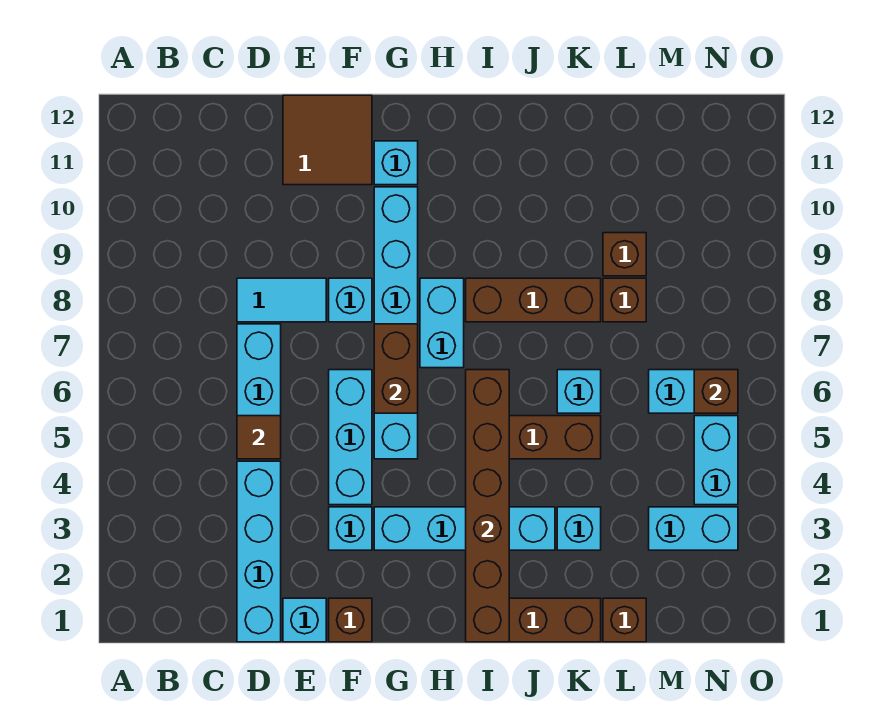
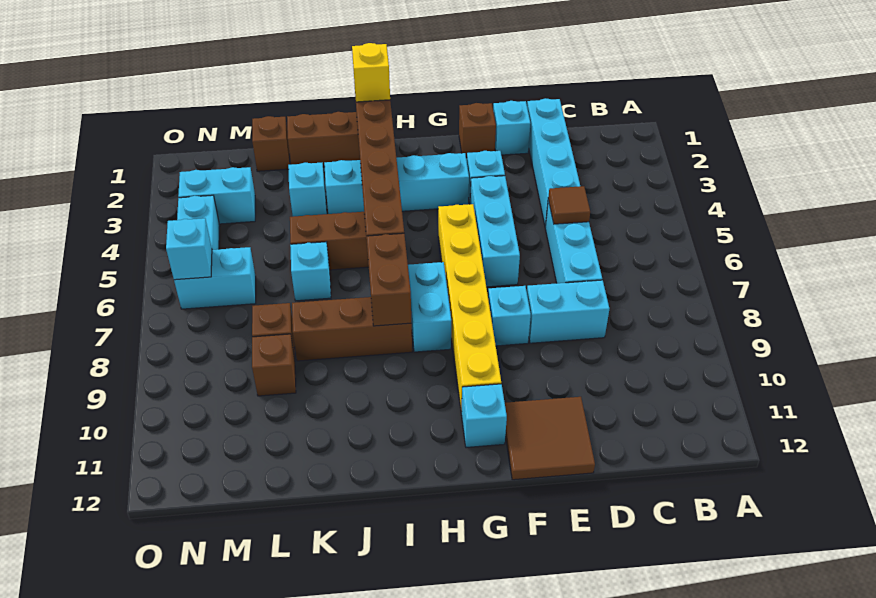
cyan 1x2 tile [237,278,326,322] -> cyan 1x2 brick [527,280,609,343]
cyan 1x6 brick [374,187,418,459] -> yellow 1x6 brick [438,204,501,411]
brown 1x2 brick [374,324,418,413] -> brown 1x2 brick moved to [367,233,411,326]
none -> yellow 1x1 brick [352,43,390,102]
brown 1x1 brick [694,370,738,413] -> cyan 1x1 brick [166,218,212,280]

